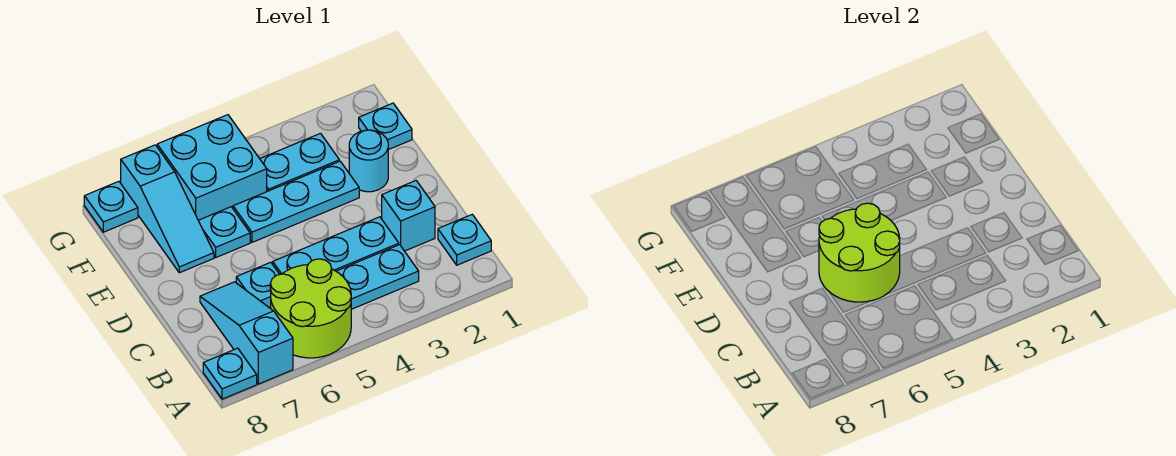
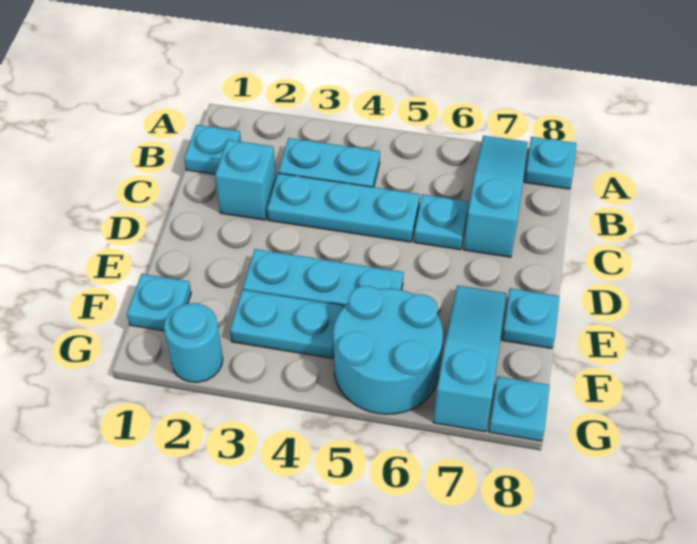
lime 2x2 round brick [270,259,351,358] -> none
cyan 1x3 slope [200,282,293,384] -> cyan 1x3 slope turned to [464,136,528,257]
lime 2x2 round brick [819,203,900,302] -> none
cyan 1x1 round brick [349,130,388,192] -> cyan 1x1 round brick moved to [164,303,223,382]
cyan 1x1 plate [198,207,250,257] -> cyan 1x1 plate moved to [502,288,559,348]
cyan 2x2 brick [157,115,267,220] -> cyan 2x2 round brick [333,286,443,414]

